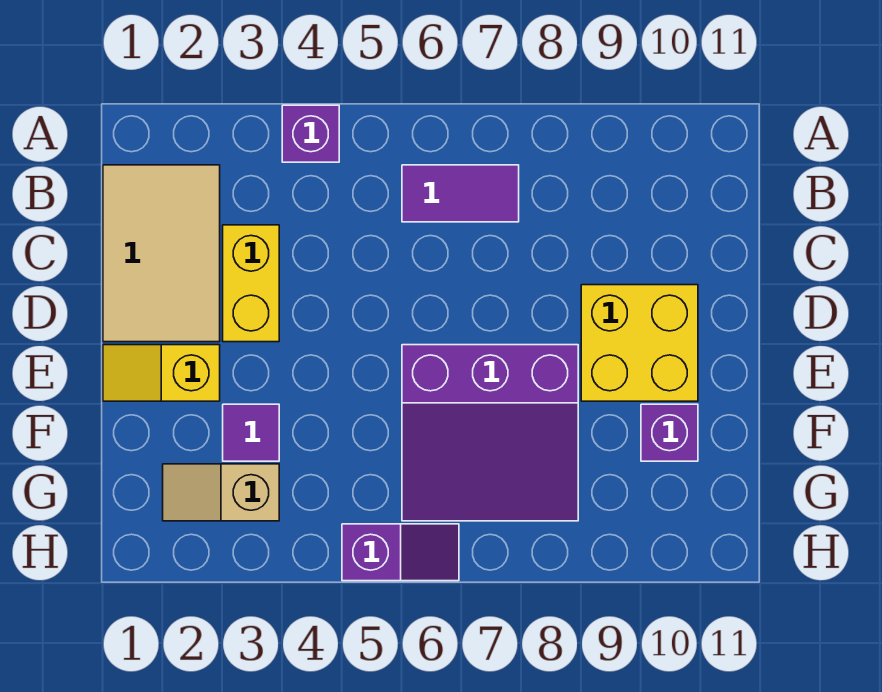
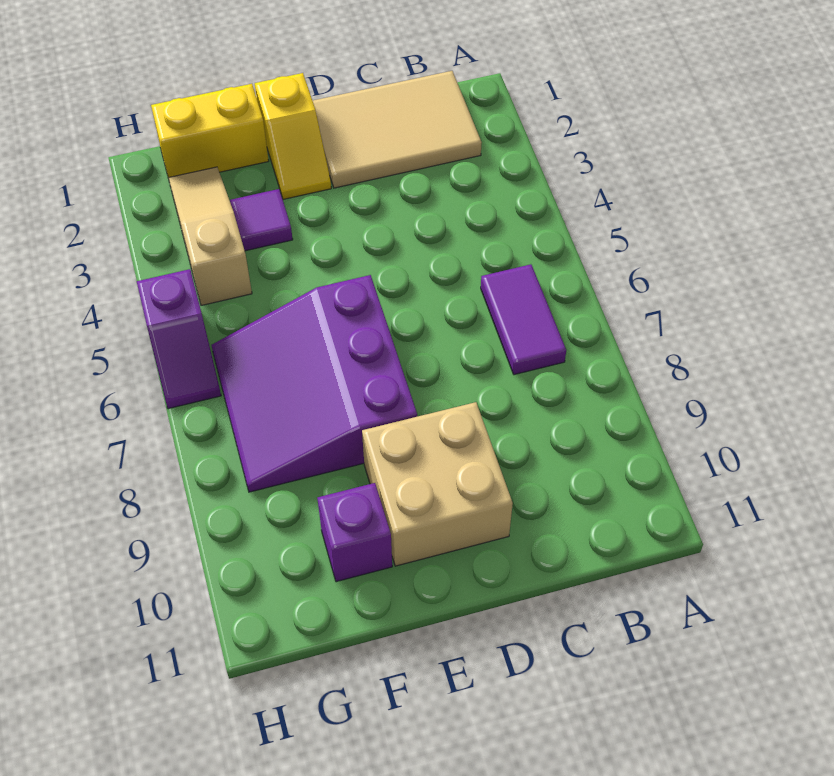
purple 1x1 brick [282,105,339,162] -> none
yellow 1x2 brick [223,225,279,342] -> yellow 1x2 brick moved to [151,84,269,178]
yellow 2x2 brick [581,285,698,401] -> tan 2x2 brick [362,402,513,566]
yellow 1x2 slope [103,345,220,401] -> yellow 1x2 slope turned to [255,73,331,199]
tan 1x2 slope [163,464,279,521] -> tan 1x3 slope [169,167,252,306]

